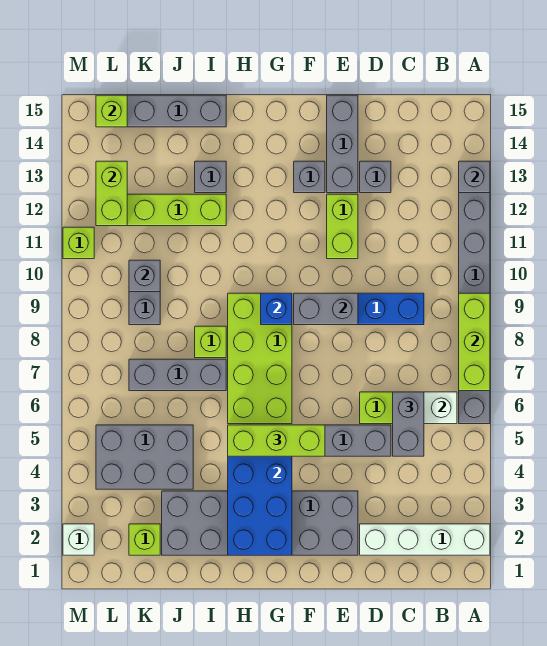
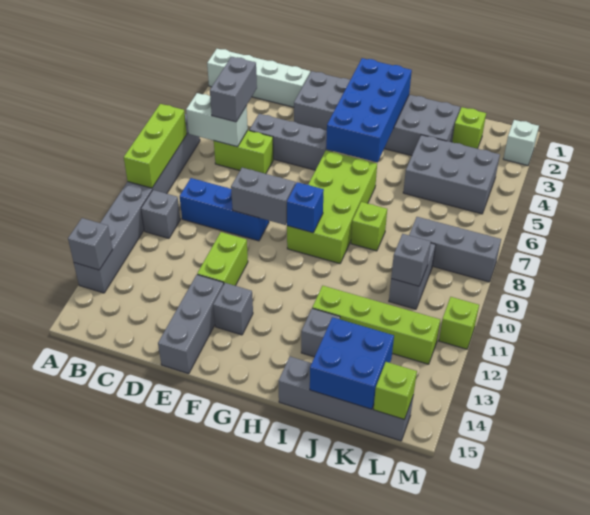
grey 1x1 brick [360,161,391,193] -> grey 1x1 brick moved to [141,190,180,238]
lime 1x3 brick [228,425,325,456] -> none
grey 1x3 brick [129,359,226,391] -> grey 1x3 brick moved to [409,217,501,282]
none -> blue 2x2 brick [310,317,394,409]
lime 1x2 brick [96,161,127,226] -> none

